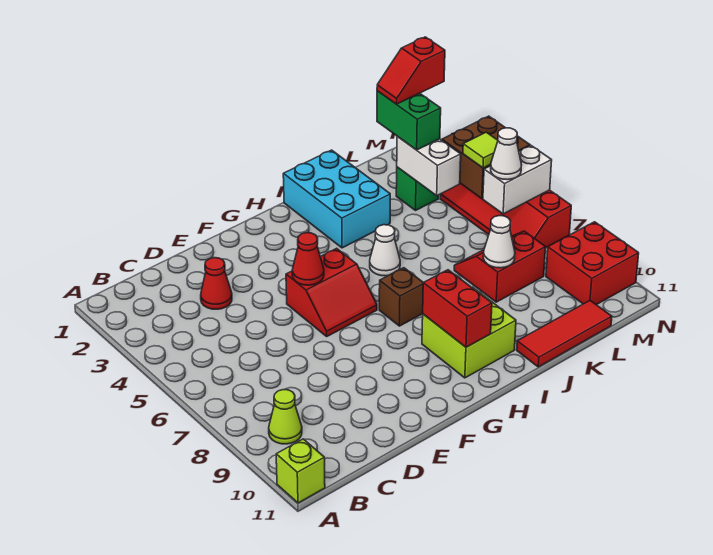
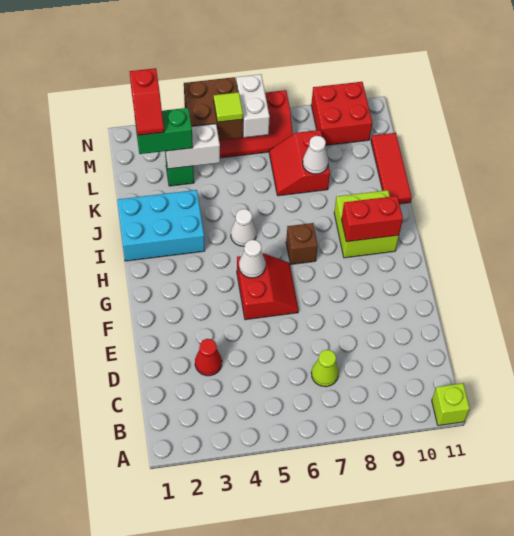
lime 1x1 cone [269,390,302,444] -> lime 1x1 cone moved to [311,350,339,387]
red 1x1 cone [292,233,324,285] -> none
white 1x1 cone [491,128,522,180] -> white 1x1 cone moved to [239,240,266,278]

